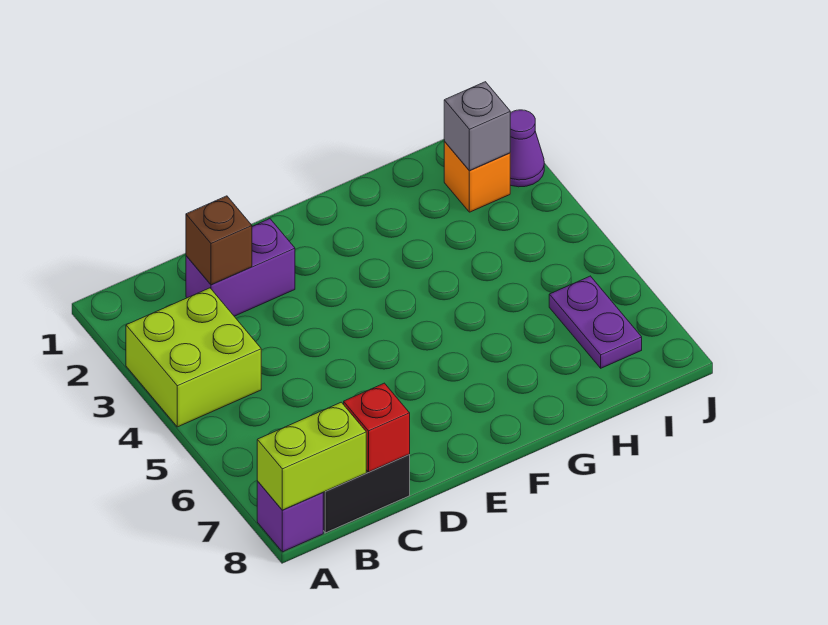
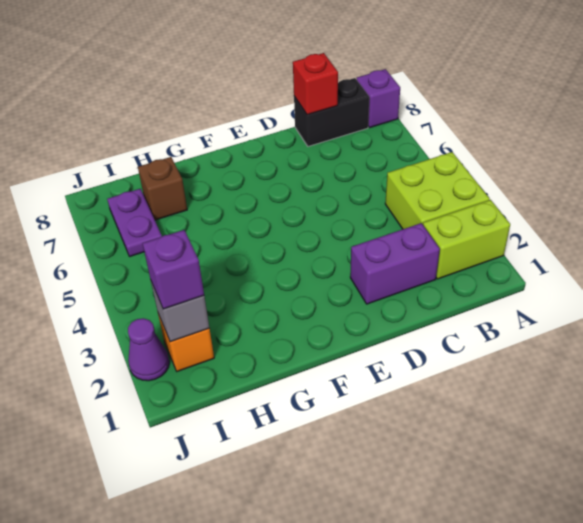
lime 1x2 brick [257,402,366,510] -> lime 1x2 brick moved to [423,200,510,279]
brown 1x1 brick [186,196,252,285] -> brown 1x1 brick moved to [138,157,187,220]
none -> purple 1x1 brick [142,230,204,309]

